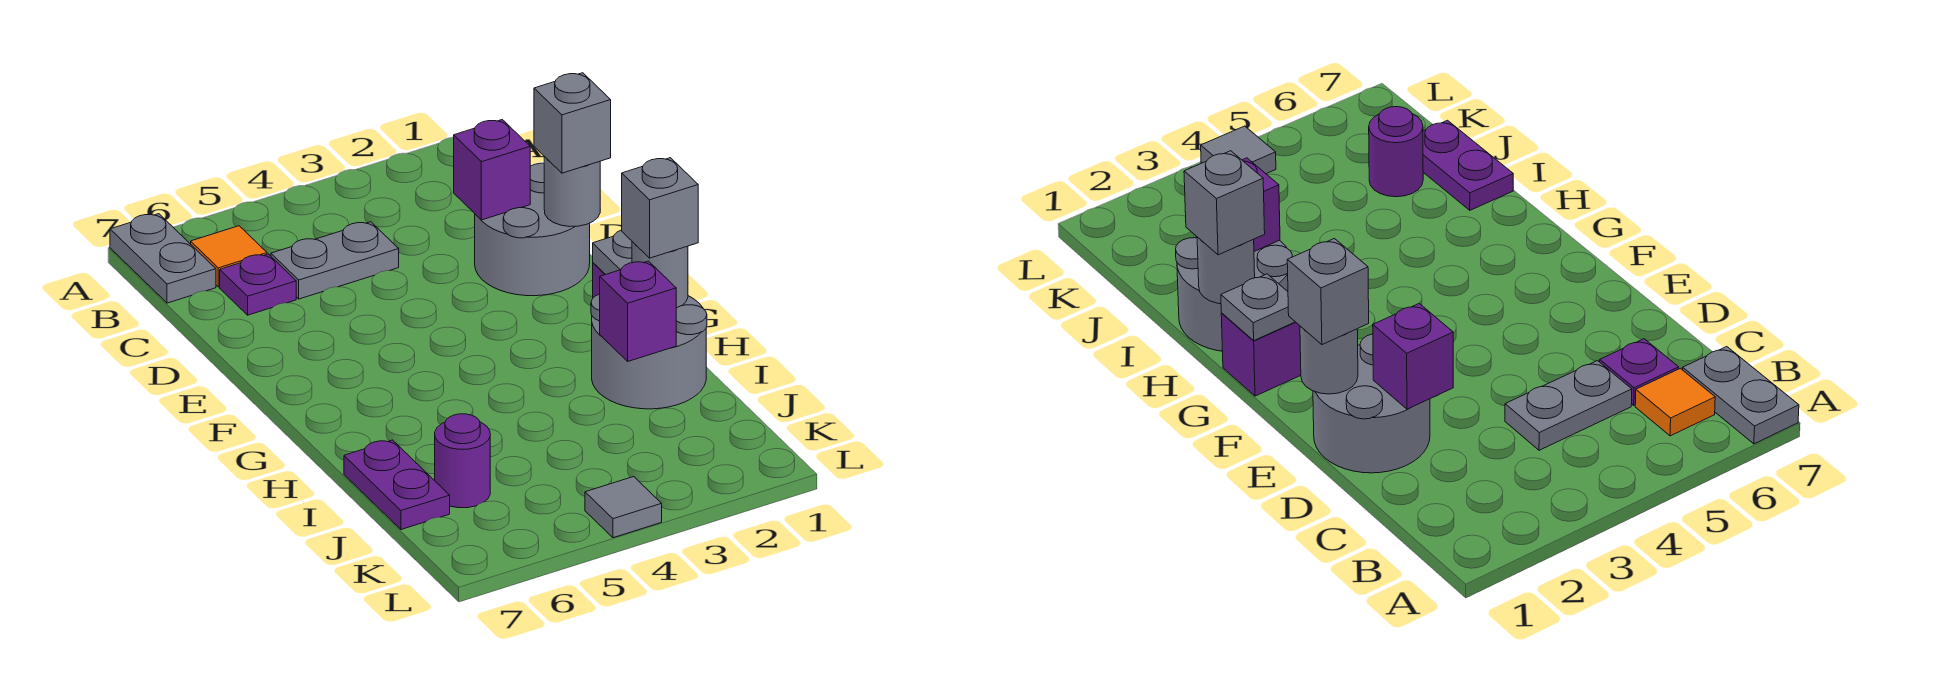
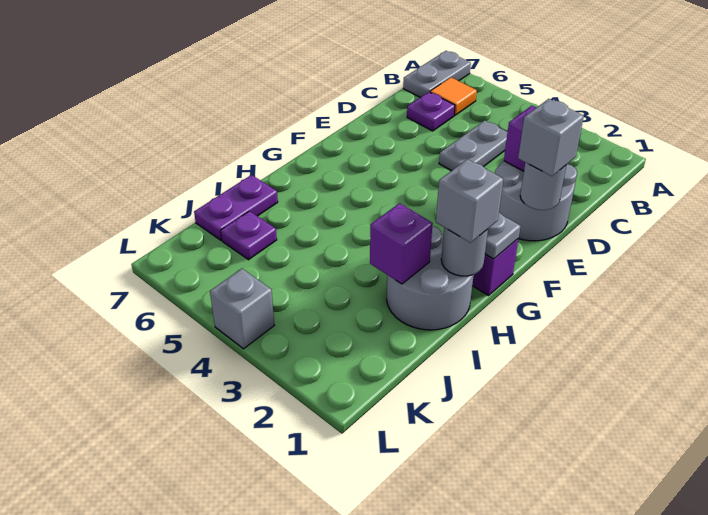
grey 1x2 plate [271,222,399,299] -> grey 1x2 plate turned to [439,120,508,171]
purple 1x1 round brick [435,414,490,508] -> purple 1x1 plate [221,211,277,260]
grey 1x1 tile [585,477,662,538] -> grey 1x1 brick [210,269,274,349]

